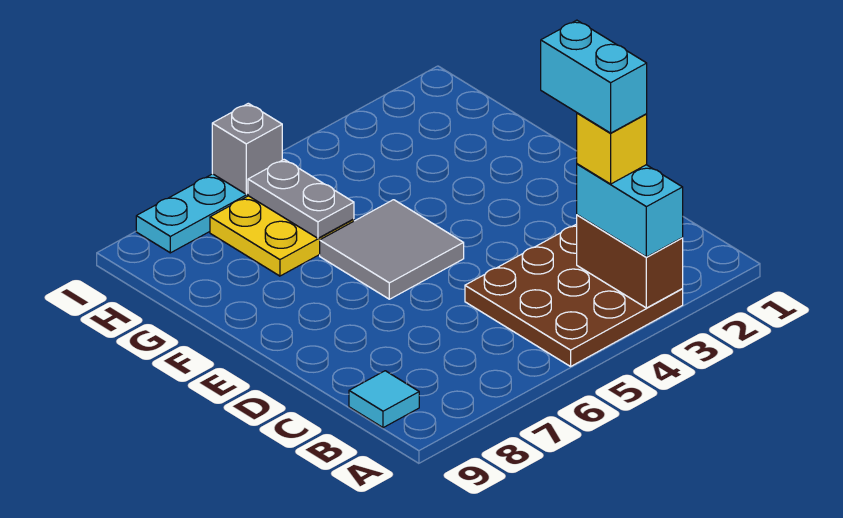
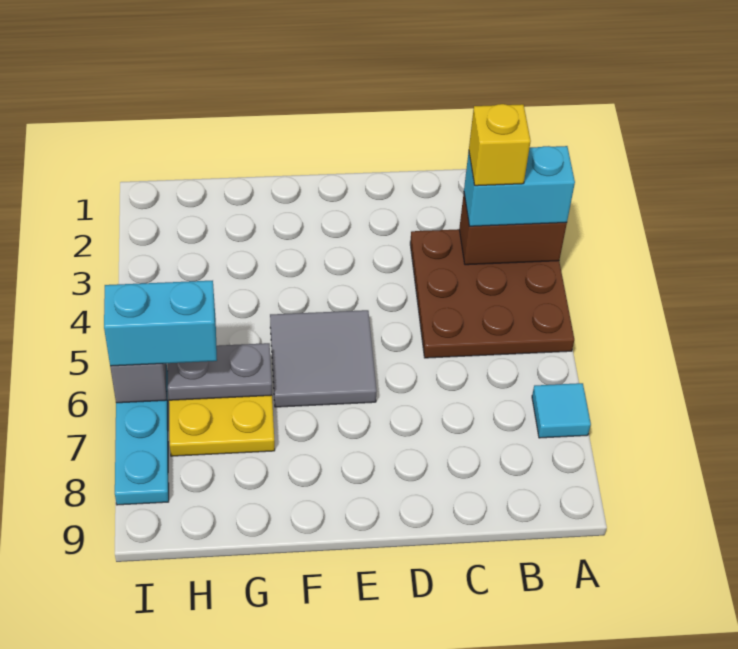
cyan 1x2 brick [541,20,647,133] -> cyan 1x2 brick moved to [104,281,217,366]
cyan 1x1 tile [349,371,419,428] -> cyan 1x1 tile moved to [532,383,591,438]

